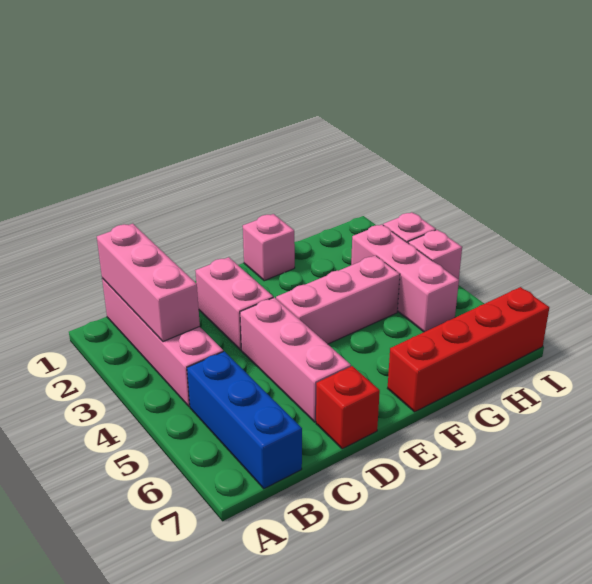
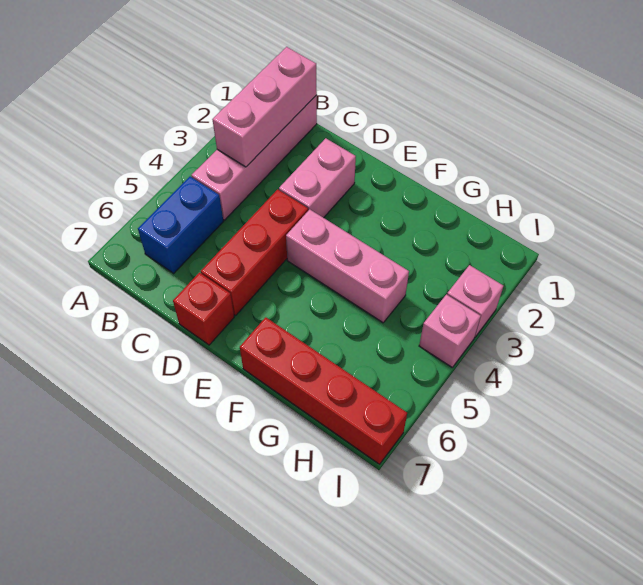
blue 1x3 brick [187,351,302,489] -> blue 1x2 brick [138,176,223,273]
pink 1x3 brick [240,297,351,422] -> red 1x3 brick [201,189,308,316]
pink 1x1 brick [243,214,295,281] -> none
pink 1x3 brick [351,224,459,332] -> none

